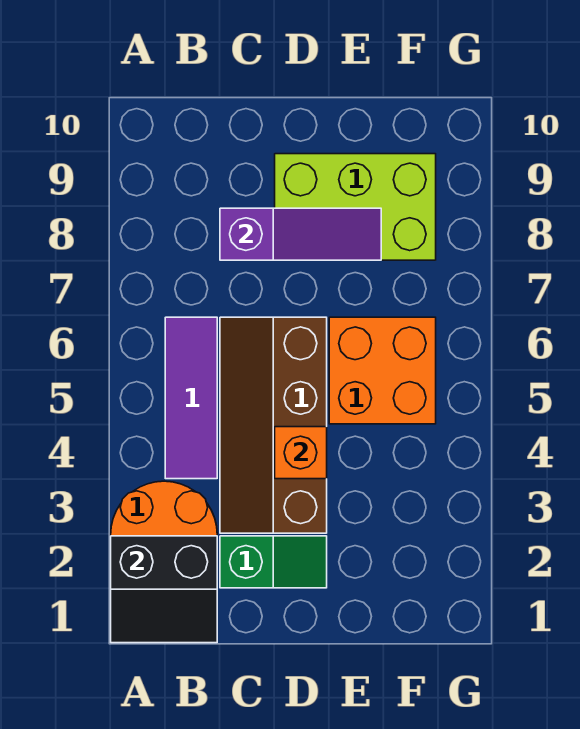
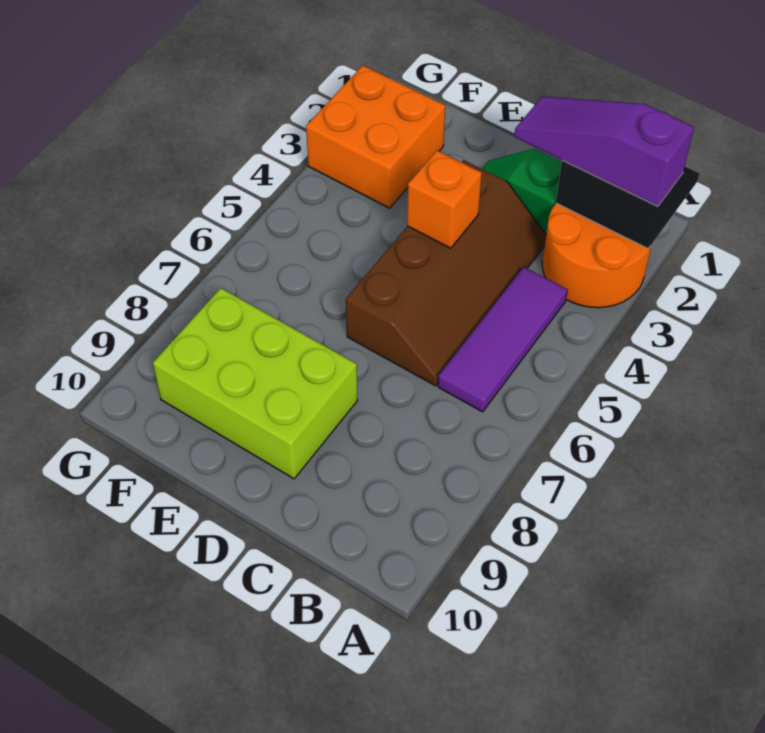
purple 1x3 slope [220,208,381,260] -> purple 1x3 slope moved to [514,97,694,206]
orange 2x2 brick [329,317,436,424] -> orange 2x2 brick moved to [306,65,445,208]

